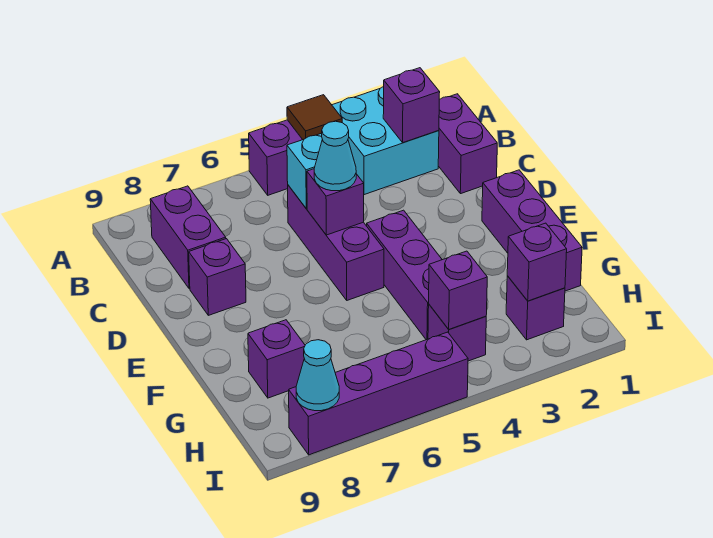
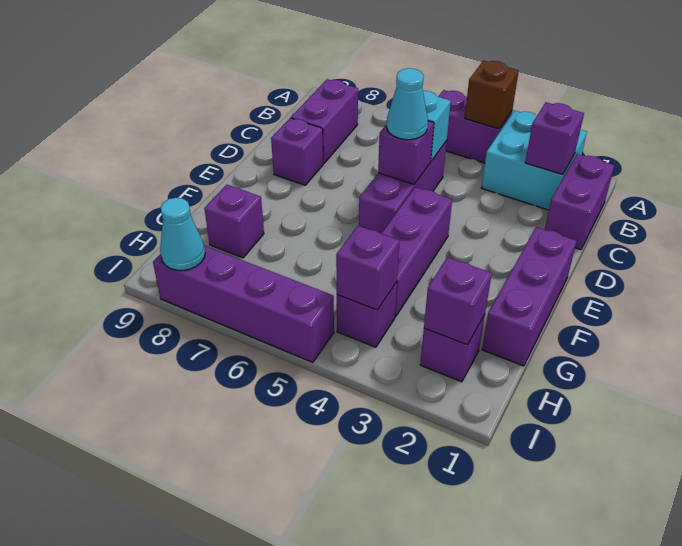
brown 1x1 tile [287,95,342,139] -> brown 1x1 brick [465,61,519,129]

